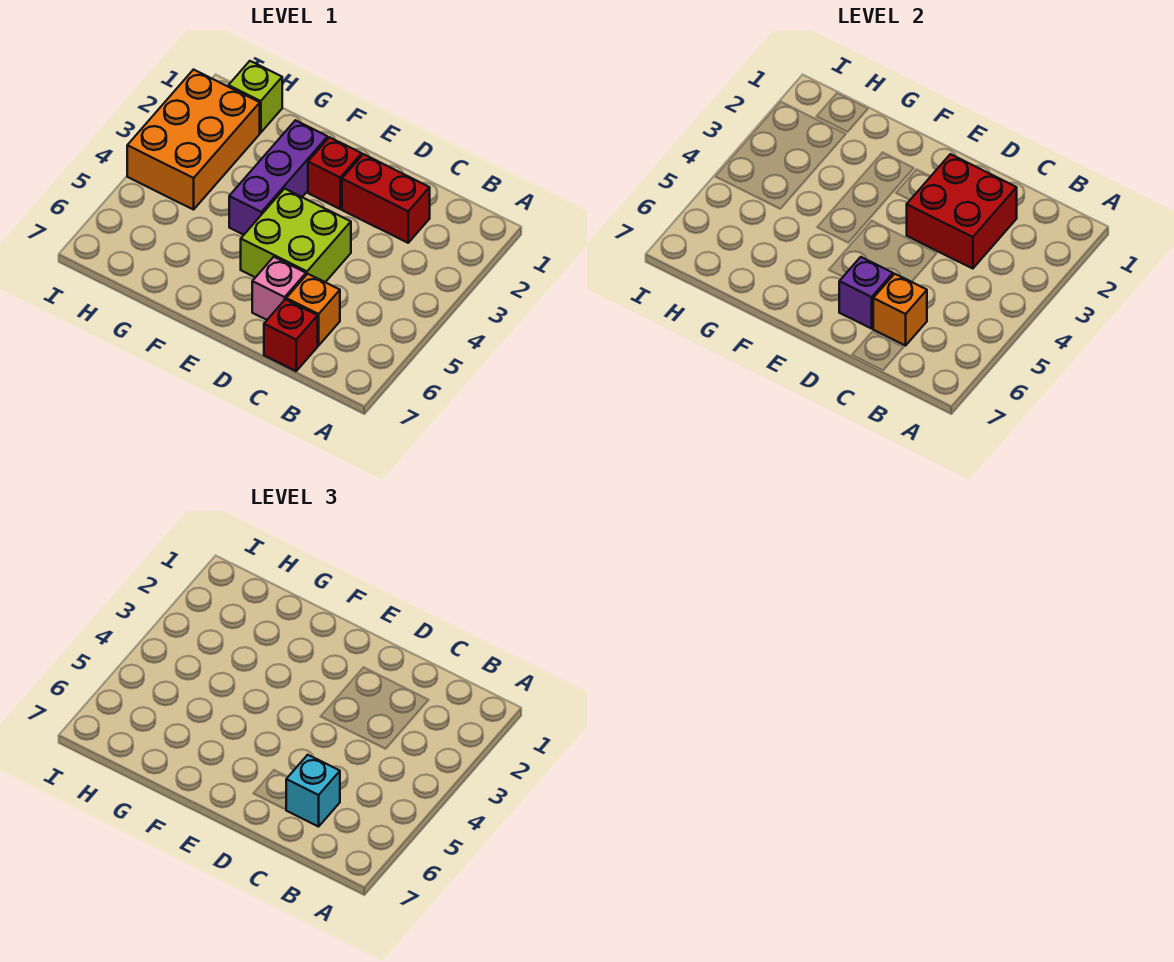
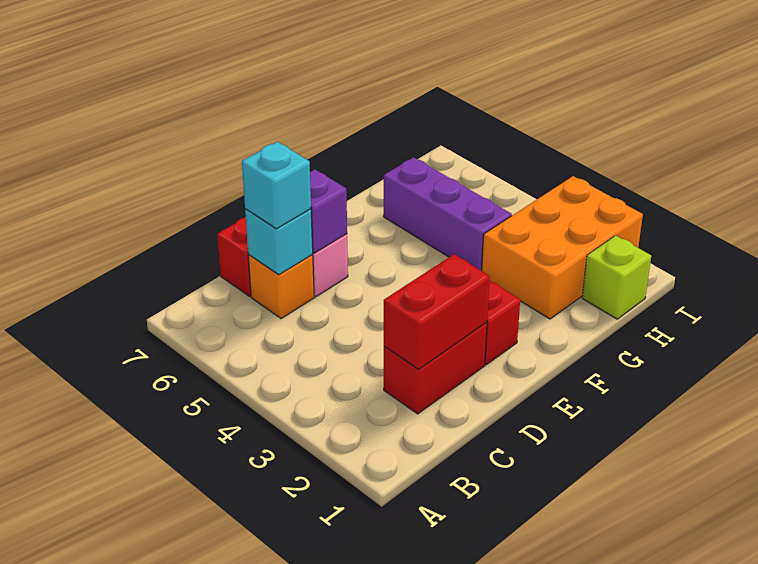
red 2x2 brick [907,154,1017,269] -> red 1x2 brick [384,254,490,369]
orange 1x1 brick [873,274,927,346] -> cyan 1x1 brick [245,209,313,275]
lime 2x2 brick [241,189,351,282] -> none
purple 1x3 brick [229,120,328,235] -> purple 1x3 brick moved to [384,157,512,271]
orange 2x3 brick [127,70,260,210] -> orange 2x3 brick turned to [482,176,643,319]

